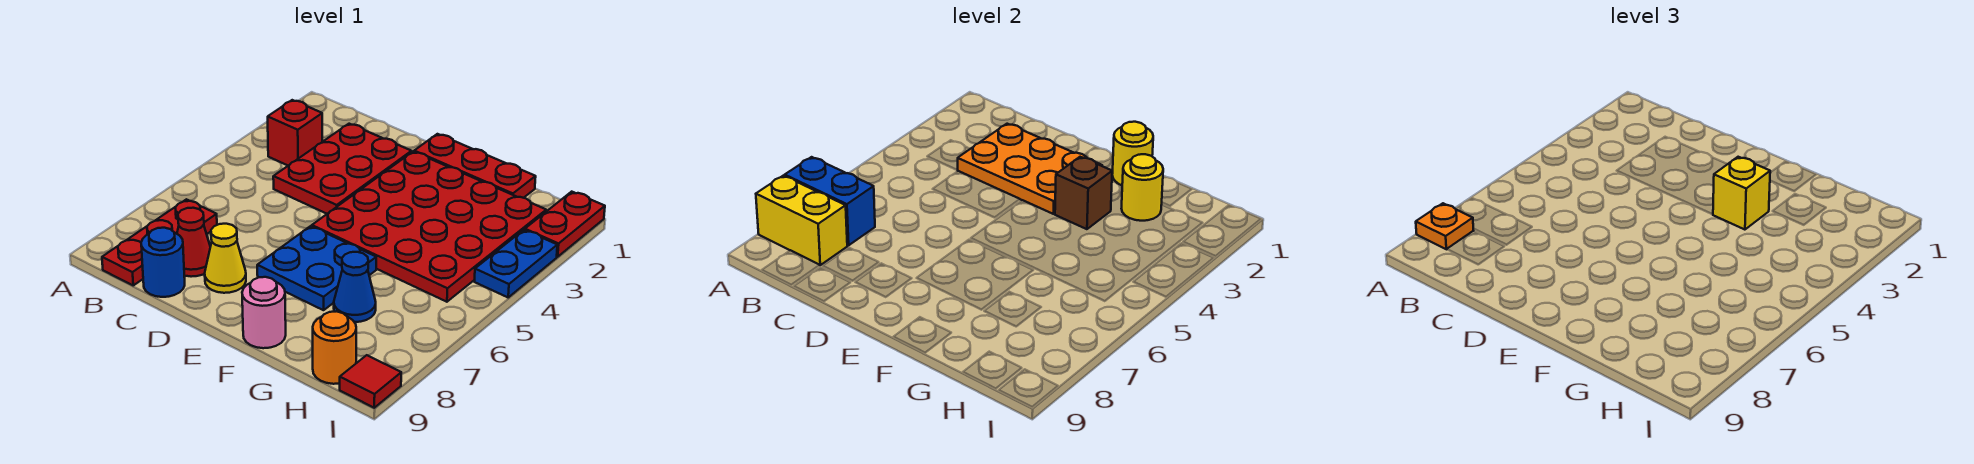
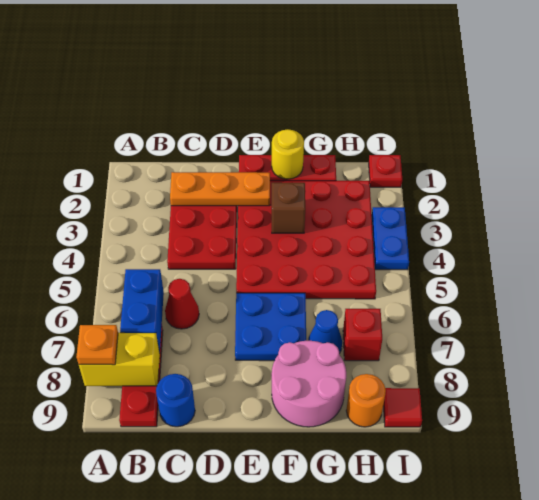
blue 1x2 brick [785,157,875,245] -> blue 1x2 brick turned to [120,269,164,353]
red 1x1 brick [268,100,322,166] -> red 1x1 brick moved to [343,309,382,361]
orange 2x3 plate [957,124,1102,214] -> orange 1x3 plate [170,172,270,206]
red 1x1 cone [177,208,210,277] -> red 1x1 cone moved to [165,279,199,329]
yellow 1x1 cone [205,224,246,293] -> none
yellow 1x1 brick [1713,157,1770,230] -> none
pink 1x1 round brick [242,277,286,348] -> pink 2x2 round brick [272,341,346,427]
yellow 1x1 round brick [1122,154,1163,221] -> none
red 1x2 plate [525,192,605,257] -> red 1x1 plate [369,155,402,187]

